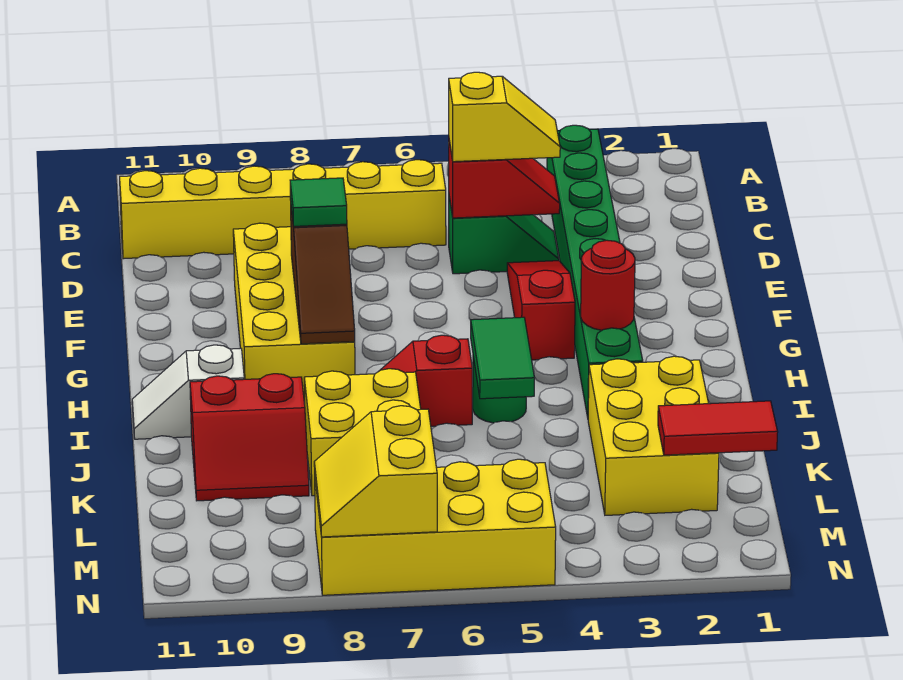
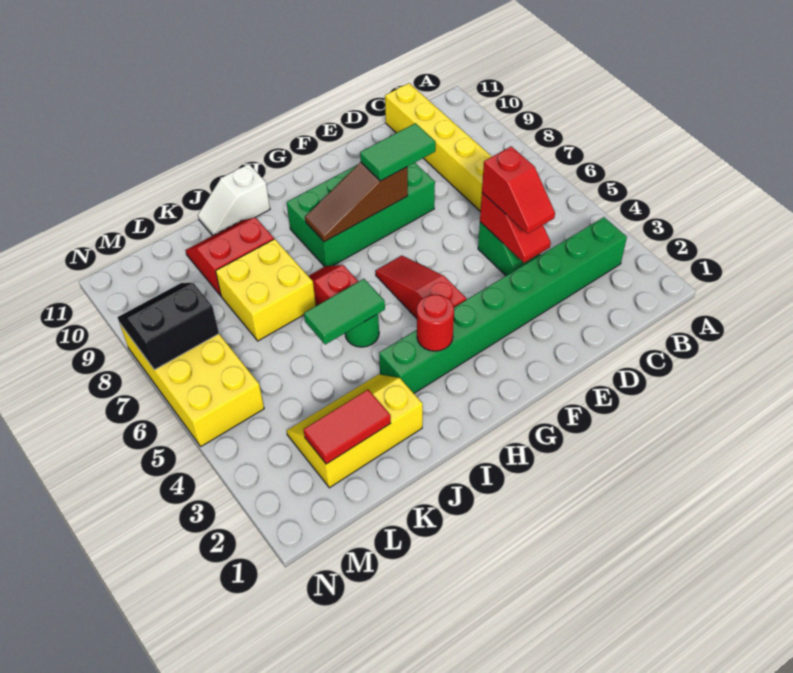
yellow 1x2 slope [449,72,560,162] -> red 1x2 slope [482,146,555,234]
red 1x3 slope [507,261,575,360] -> red 1x3 slope turned to [375,256,466,319]
yellow 2x4 brick [233,223,355,401] -> green 2x4 brick [287,163,435,267]
green 1x1 tile [290,178,347,226] -> green 1x2 tile [360,123,436,181]
white 1x2 slope [132,345,244,439] -> white 1x2 slope turned to [198,164,270,236]
yellow 2x3 brick [588,356,719,515] -> yellow 2x3 slope [287,374,423,488]
red 2x2 slope [190,374,309,501] -> red 2x2 slope turned to [185,218,274,296]
red 1x2 tile [658,401,778,455] -> red 1x2 tile turned to [304,390,391,464]
yellow 2x2 slope [314,406,437,537] -> black 2x2 slope [118,283,219,370]

